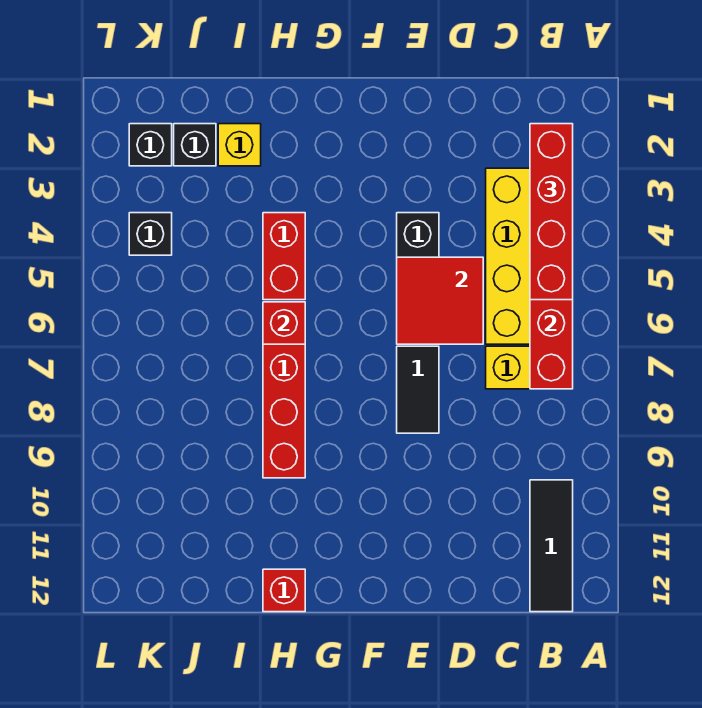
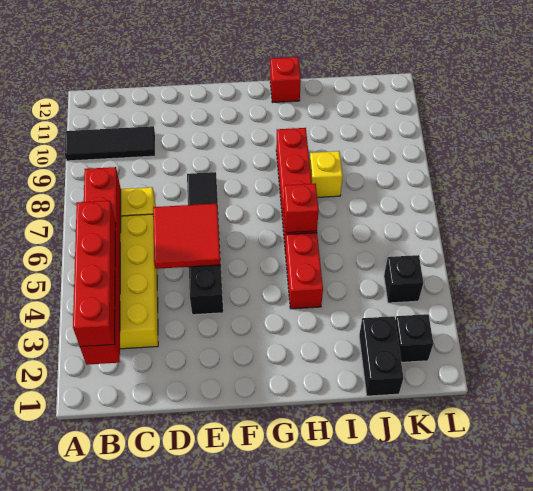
black 1x3 tile [530,480,573,612] -> black 1x3 tile turned to [65,126,155,161]
yellow 1x1 brick [218,124,261,166] -> yellow 1x1 brick moved to [310,151,343,197]
black 1x1 brick [174,124,216,166] -> black 1x2 brick [359,316,403,396]

